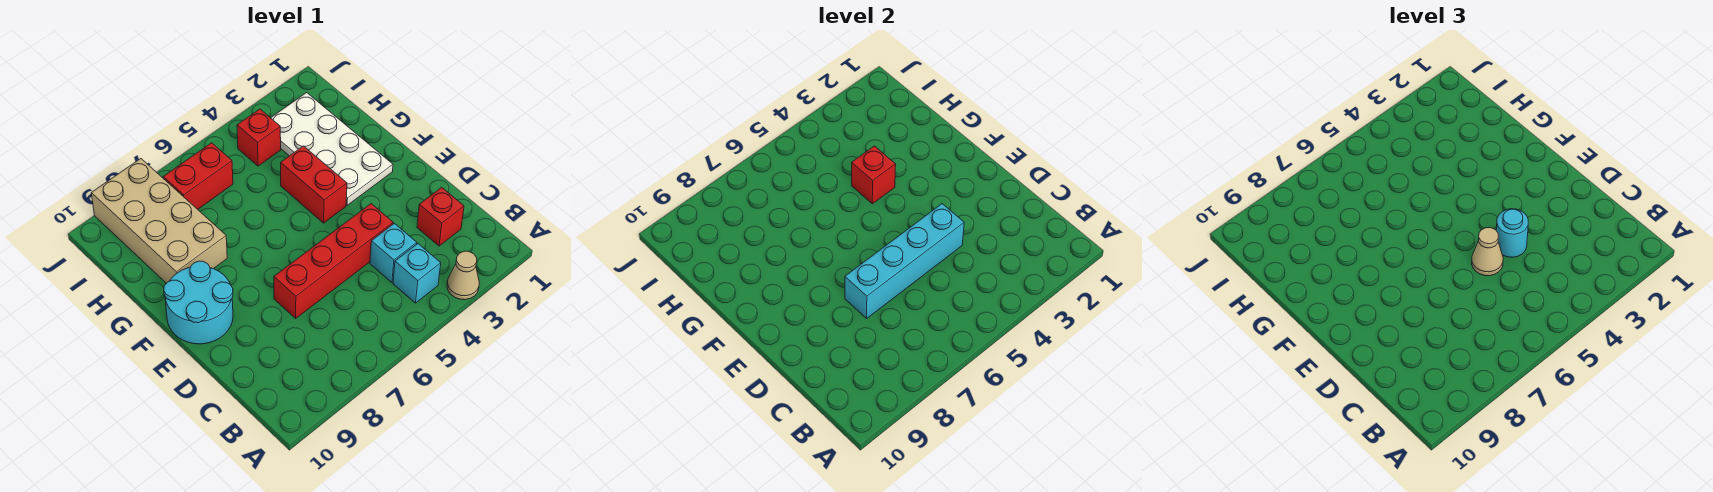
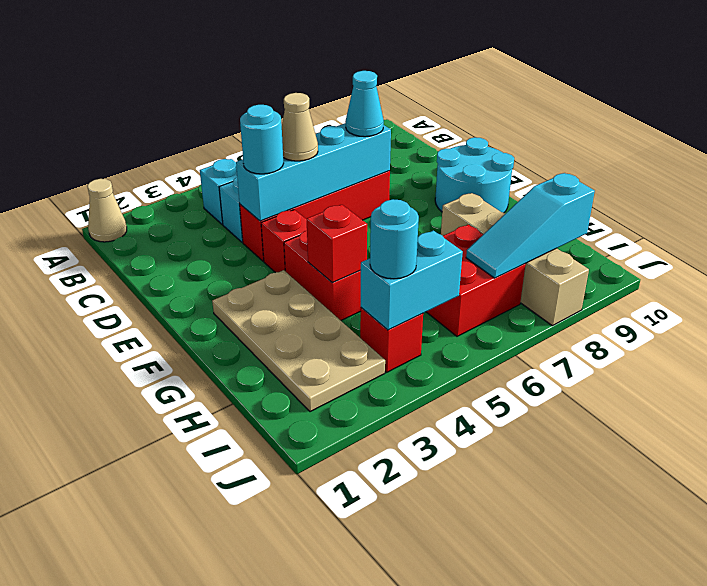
tan 1x1 cone [447,251,479,300] -> tan 1x1 cone moved to [87,179,127,242]
red 1x1 brick [417,187,464,246] -> red 1x1 brick moved to [261,210,307,273]
none -> cyan 1x1 cone [346,71,384,137]
white 2x4 plate [271,93,393,205] -> tan 2x4 plate [212,270,385,412]
tan 2x4 brick [91,159,227,283] -> tan 1x4 brick [441,193,589,326]
none -> cyan 1x2 brick [361,231,463,330]
none -> cyan 1x1 round brick [370,199,419,279]
red 1x2 brick [163,143,233,209] -> red 2x2 brick [426,225,526,336]
none -> cyan 1x3 slope [466,173,595,278]

